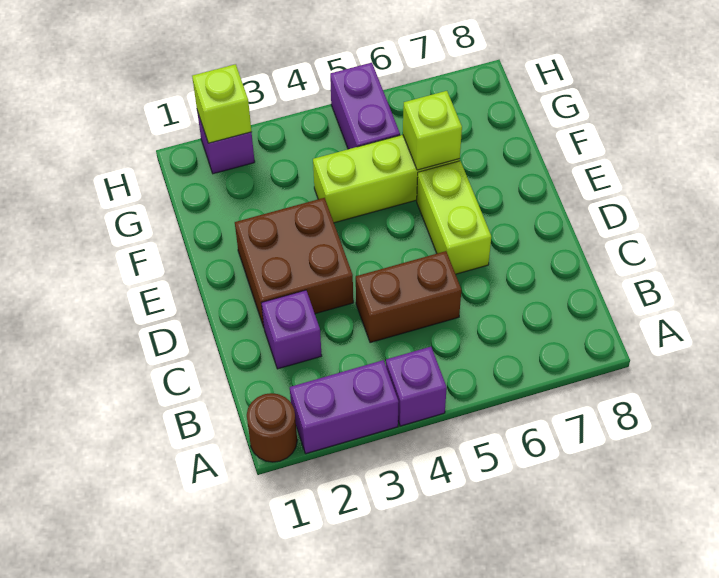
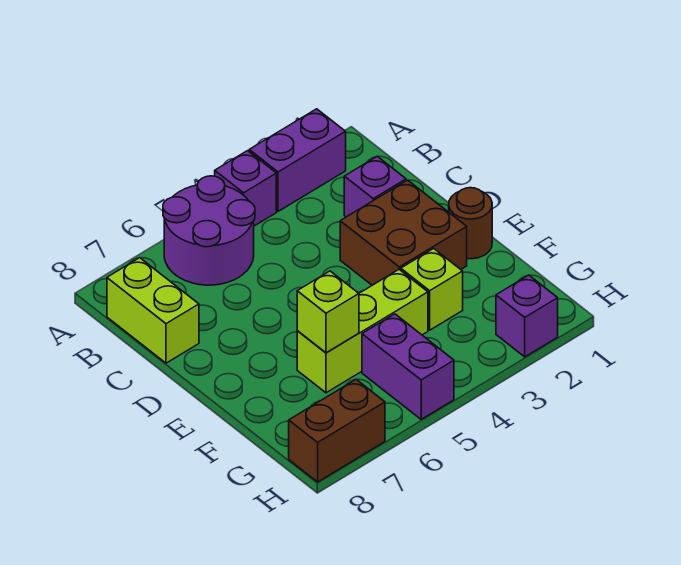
brown 1x1 round brick [247,393,297,462] -> brown 1x1 round brick moved to [449,188,492,259]
none -> purple 2x2 round brick [163,176,255,285]
brown 1x2 brick [356,251,461,343] -> brown 1x2 brick moved to [289,380,385,482]
lime 1x2 brick [417,161,491,274] -> lime 1x2 brick moved to [107,258,199,363]
lime 1x1 brick [192,64,251,143] -> lime 1x1 brick moved to [401,249,463,330]

